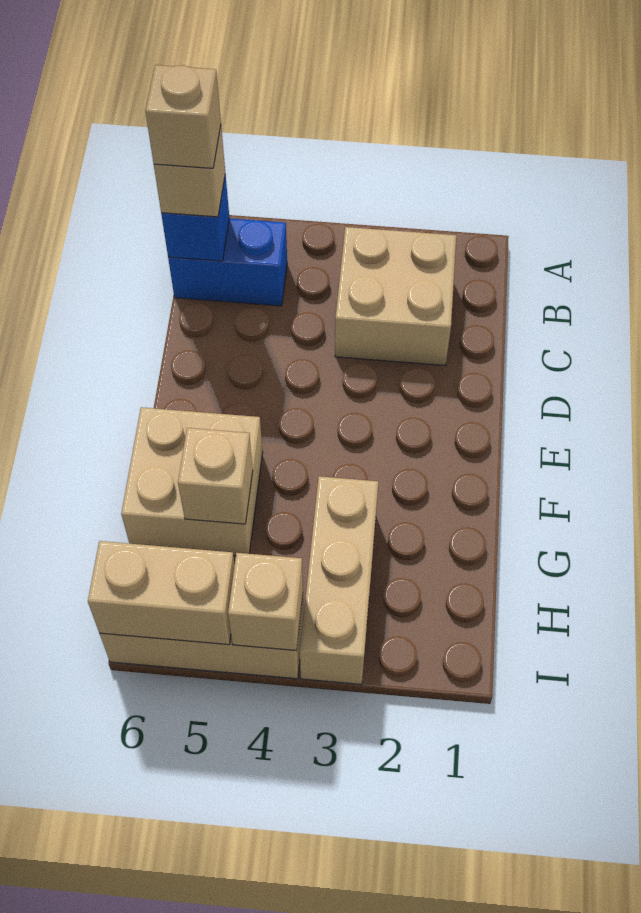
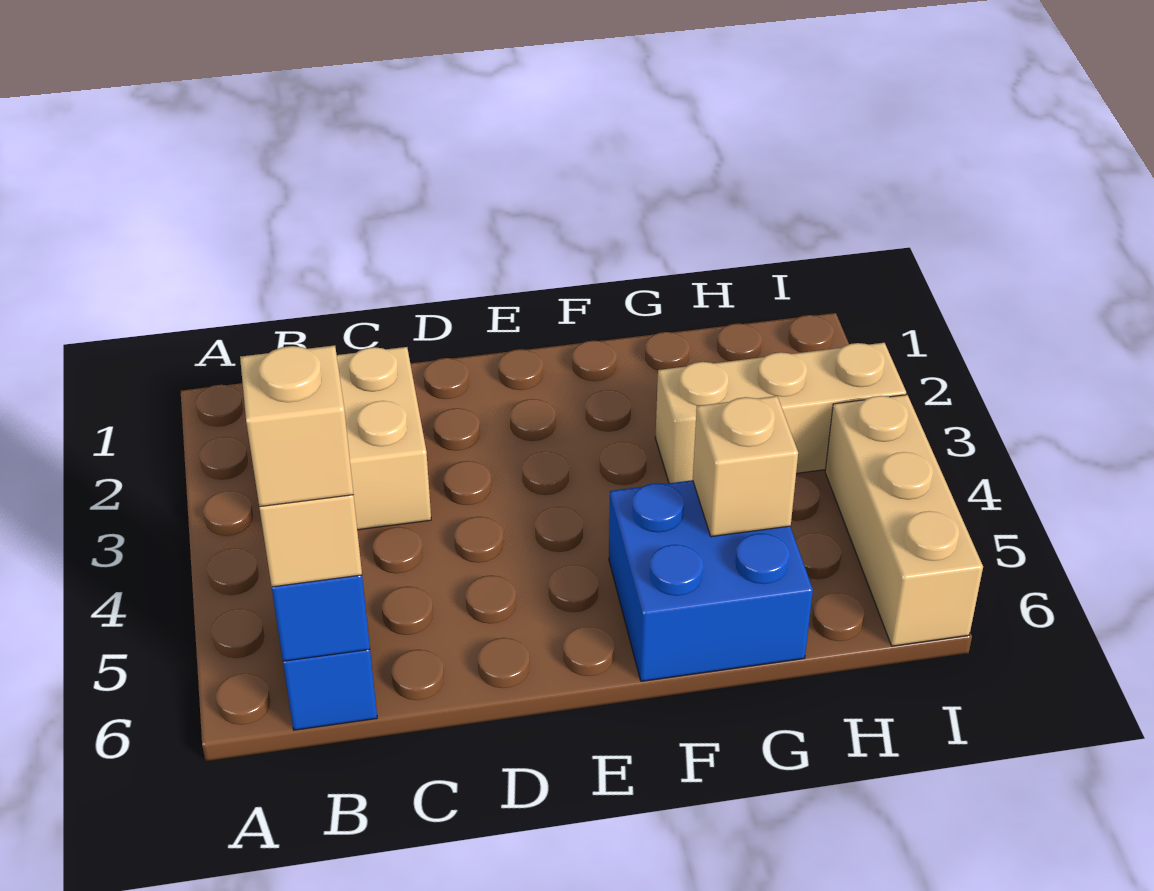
tan 2x2 brick [121,407,263,556] -> blue 2x2 brick [609,480,813,681]
tan 1x1 brick [228,553,303,651] -> none
tan 1x2 brick [88,541,235,645] -> none

